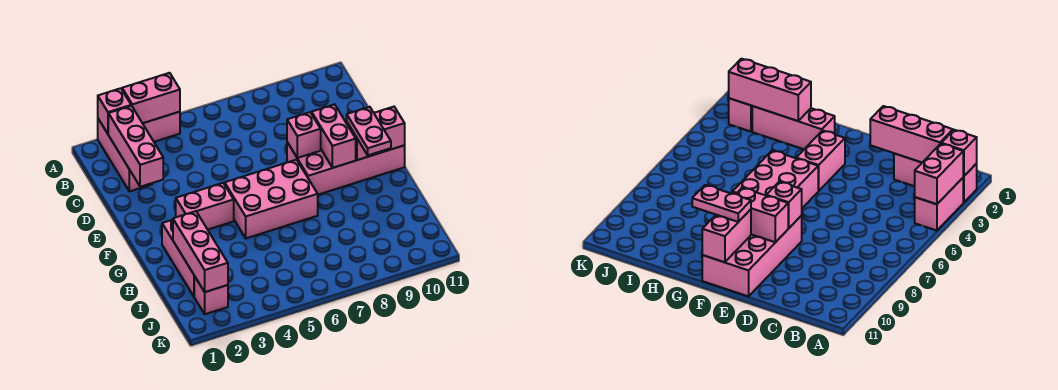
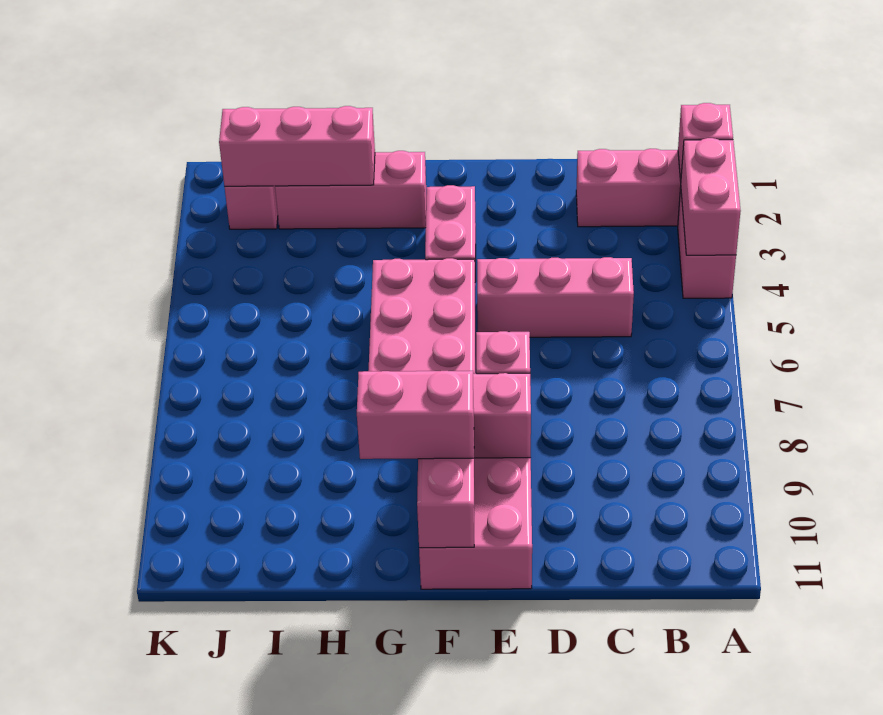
pink 1x3 brick [108,106,163,187] -> pink 1x3 brick moved to [477,257,634,337]
pink 1x2 plate [347,107,391,155] -> pink 1x2 brick [357,371,474,459]

